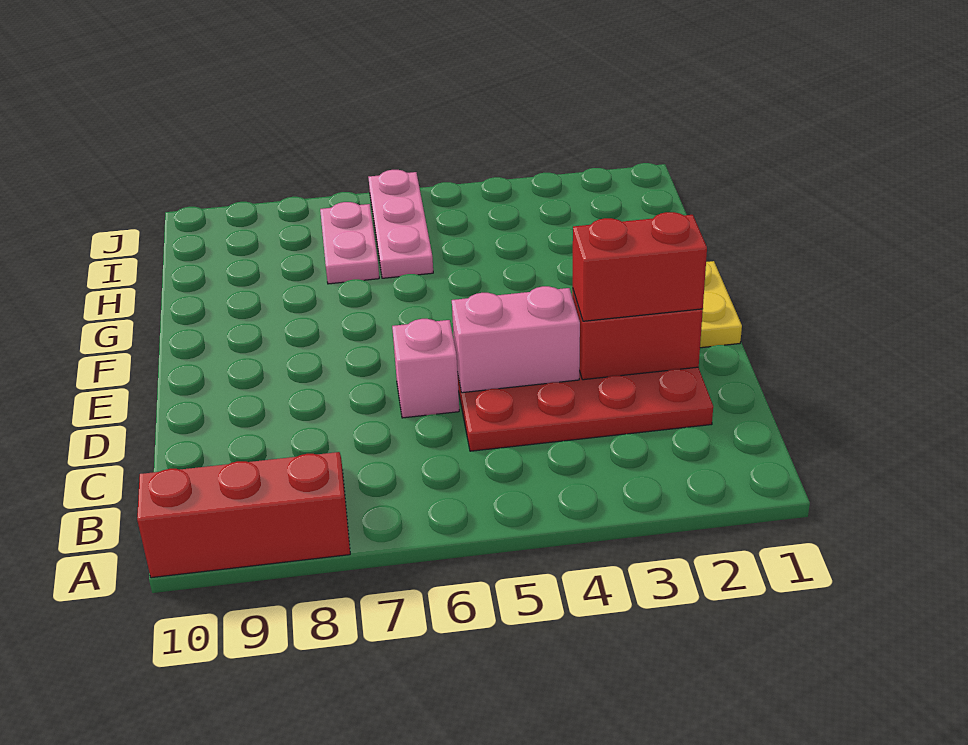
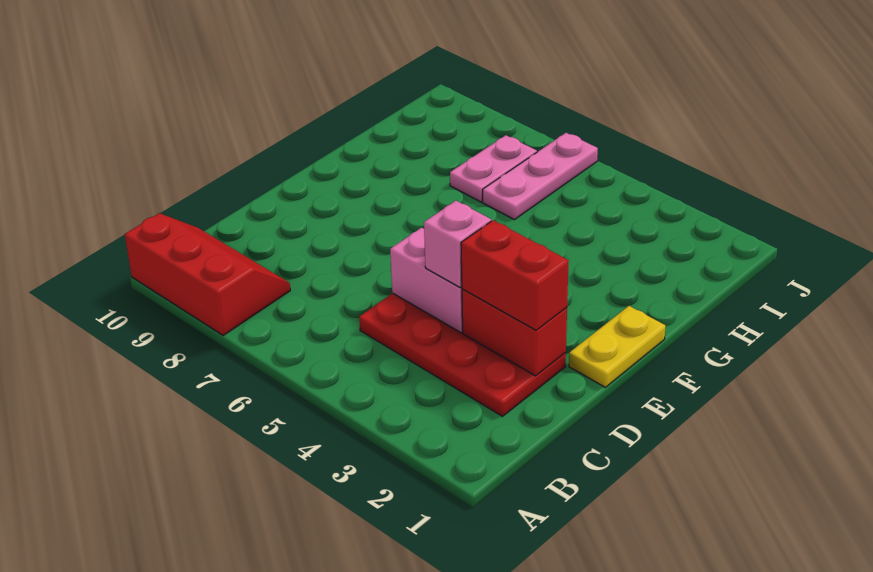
pink 1x1 brick [392,319,459,418] -> pink 1x1 brick moved to [424,201,491,288]

